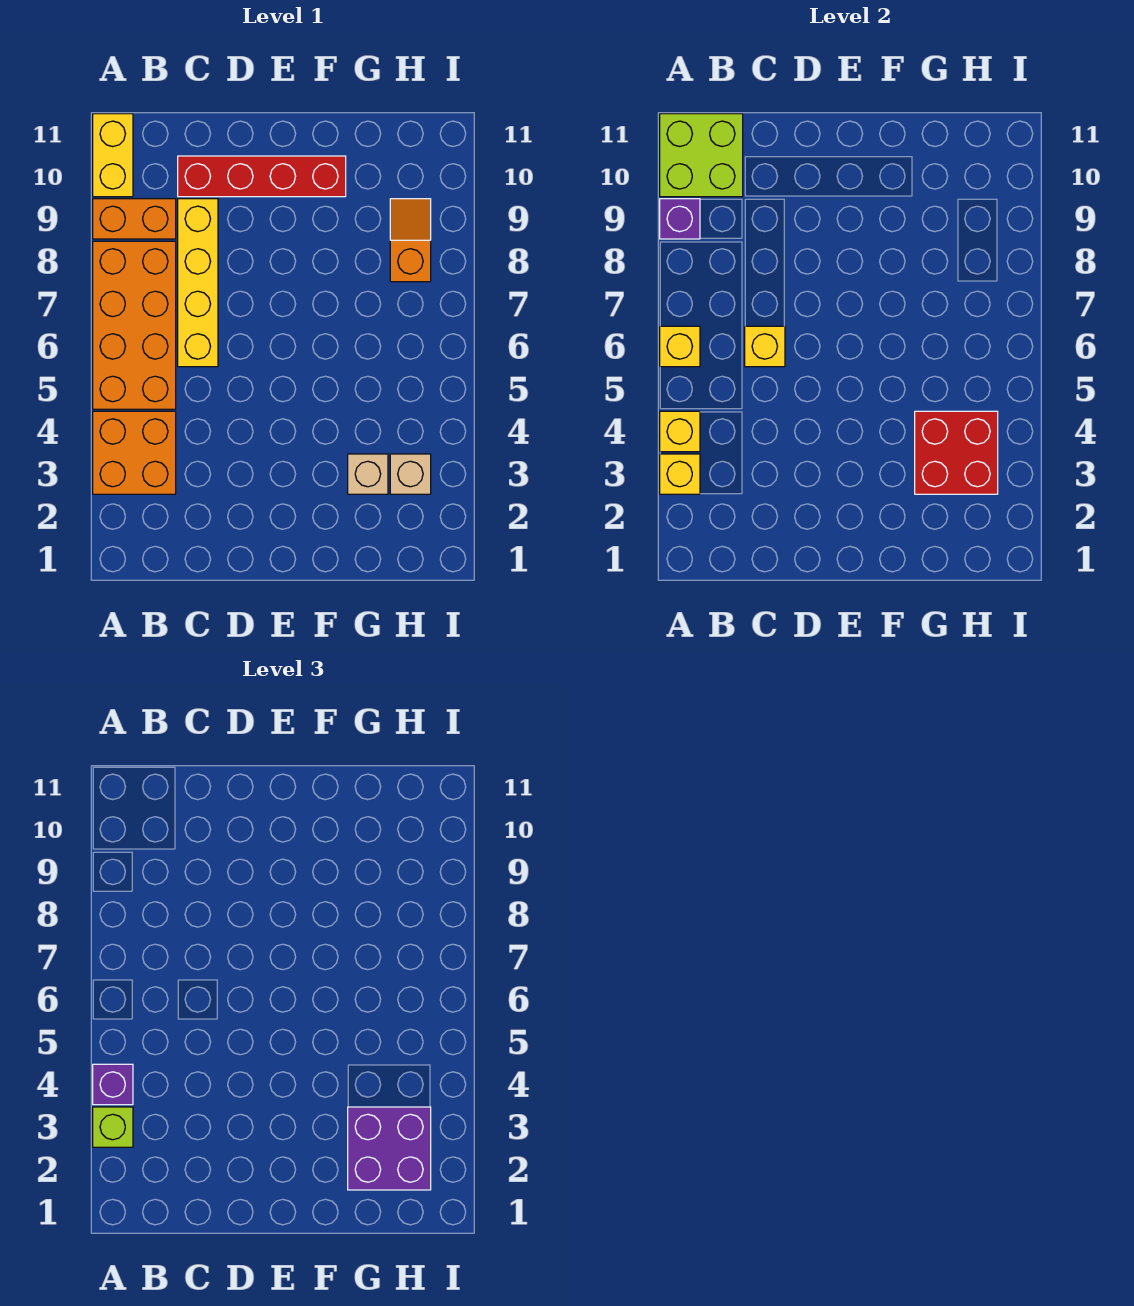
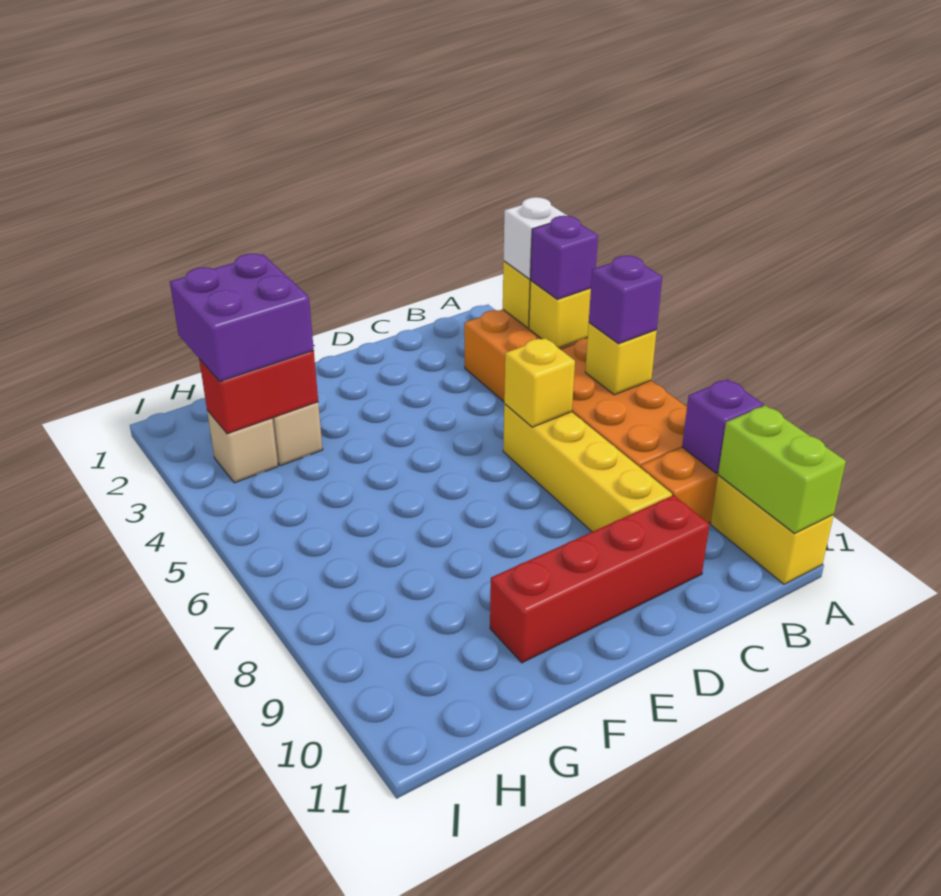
lime 1x1 brick [93,1107,133,1147] -> white 1x1 brick [504,197,567,279]
none -> purple 1x1 brick [589,256,662,344]
lime 2x2 brick [660,114,743,197] -> lime 1x2 brick [718,405,846,533]
red 2x2 brick [915,411,998,494] -> red 1x2 brick [199,351,318,434]
orange 1x2 slope [390,199,431,282] -> none

